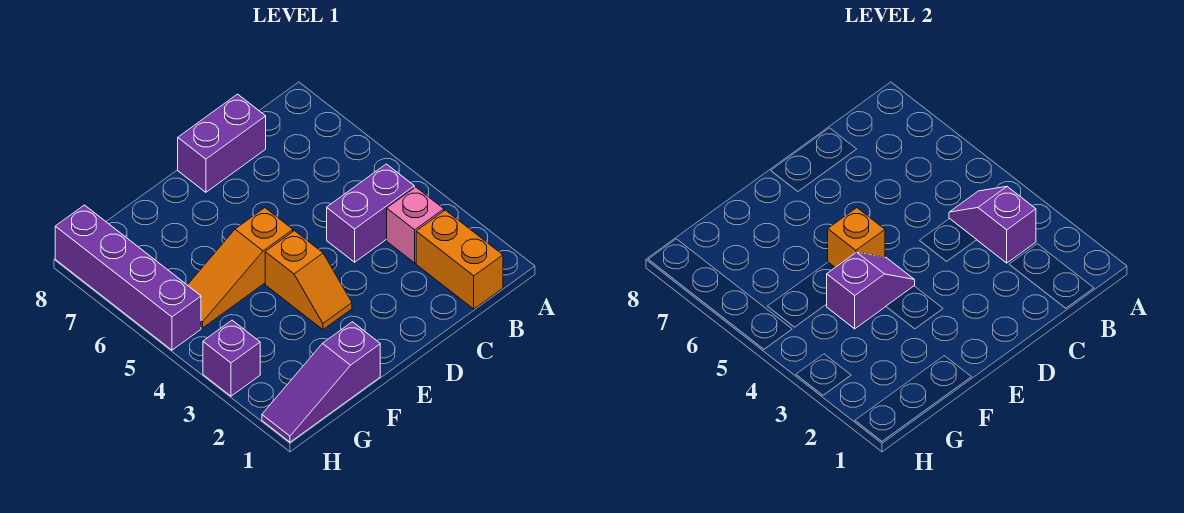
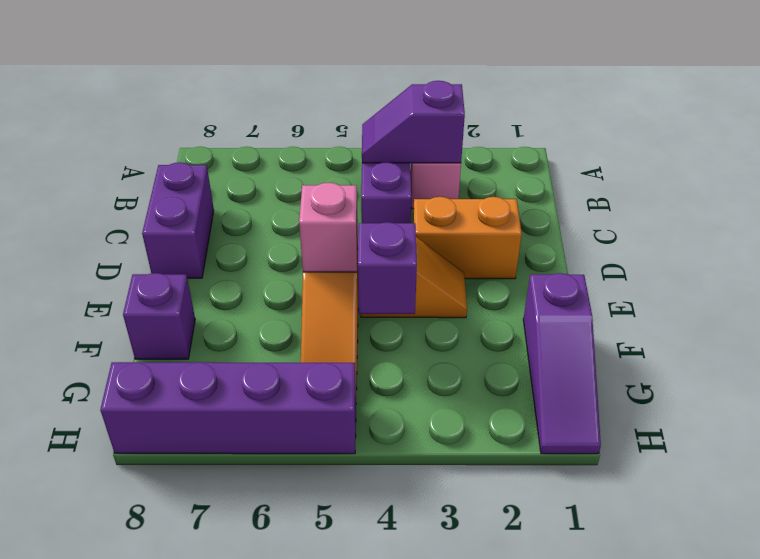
orange 1x2 brick [416,210,503,309] -> orange 1x2 brick moved to [413,197,522,279]
orange 1x1 brick [828,208,885,267] -> pink 1x1 brick [299,183,358,272]
purple 1x1 brick [203,320,260,396] -> purple 1x1 brick moved to [123,273,195,359]

